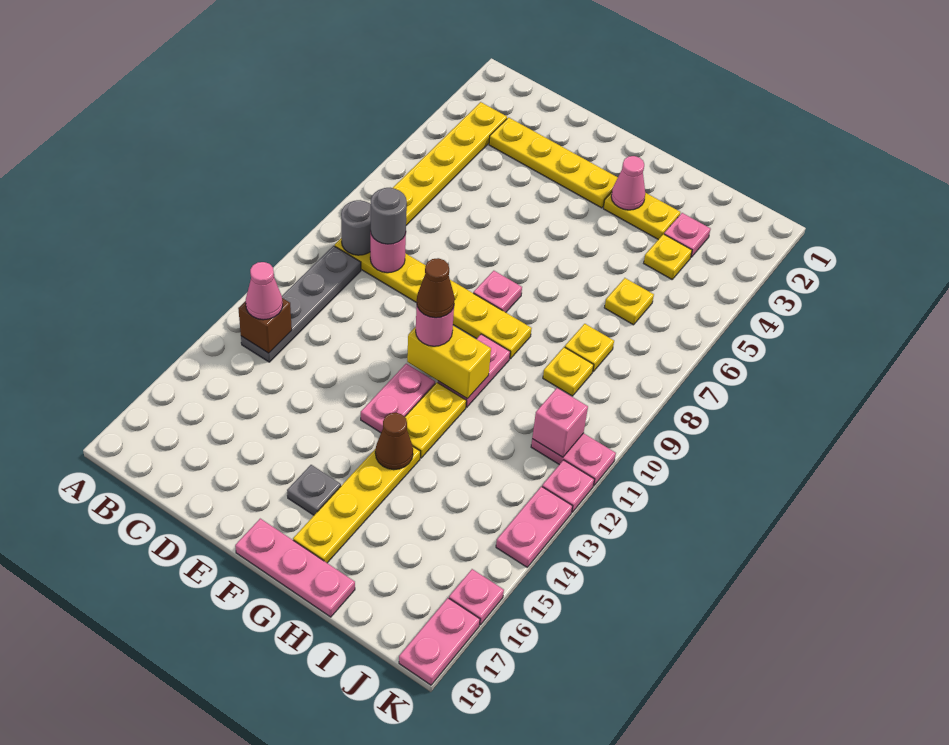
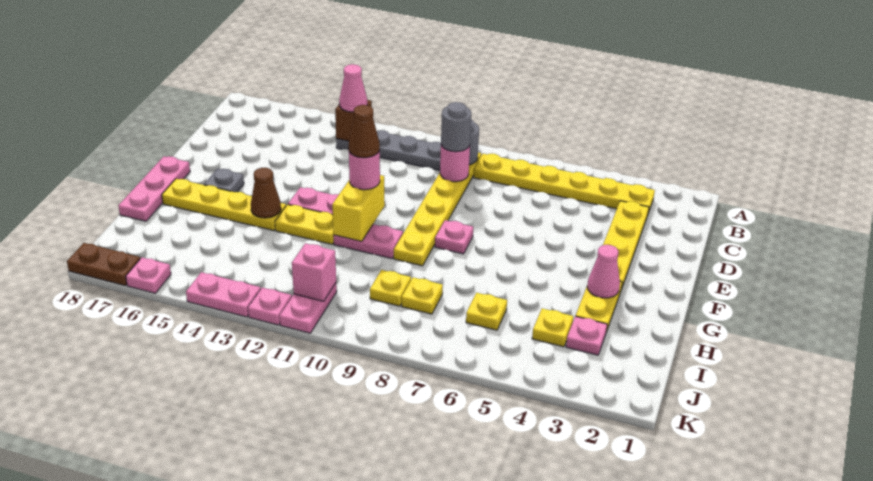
pink 1x2 plate [399,598,480,685] -> brown 1x2 plate [67,243,140,286]

